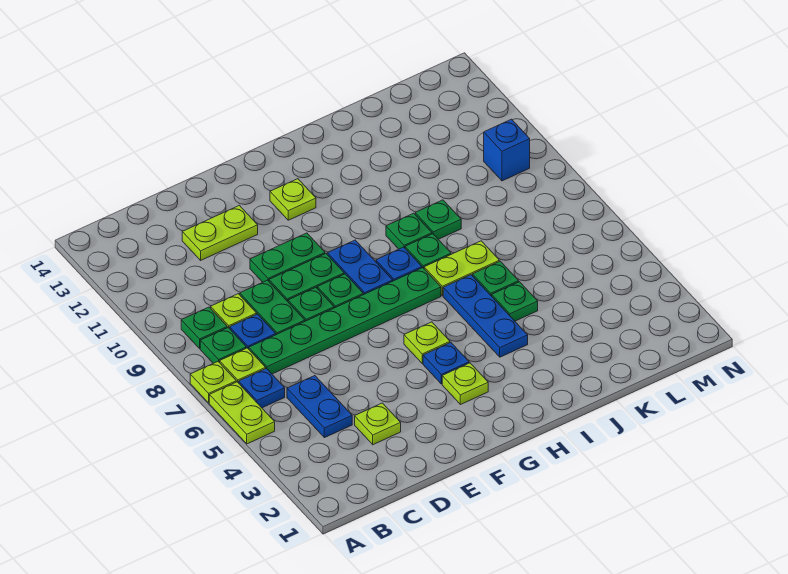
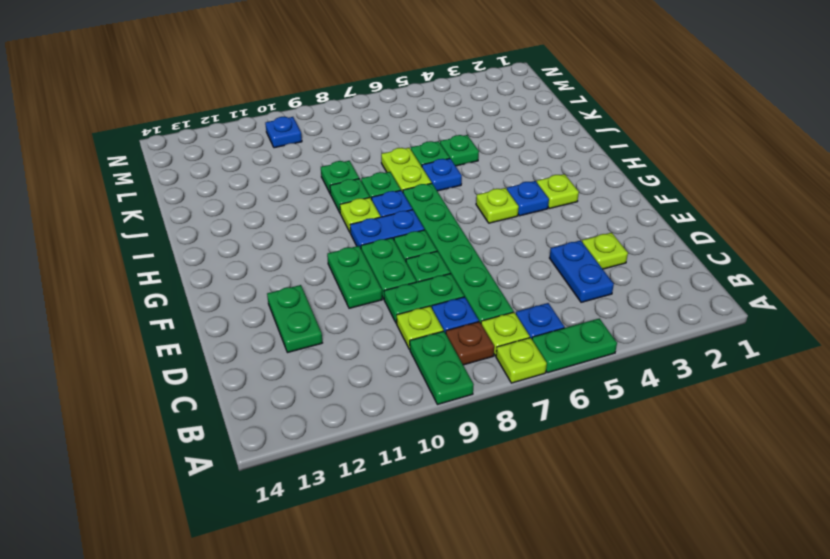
lime 1x2 plate [209,382,275,444] -> green 1x2 plate [532,318,617,373]
green 1x1 plate [200,328,246,363] -> brown 1x1 plate [446,322,494,365]
green 1x1 plate [181,307,227,348] -> green 1x2 plate [410,331,474,405]
blue 1x2 plate [287,376,352,438] -> blue 1x2 plate turned to [550,240,614,302]
lime 1x2 plate [182,205,258,260] -> green 1x2 plate [267,285,322,353]
lime 1x1 plate [270,179,316,220] -> lime 1x1 plate moved to [340,197,381,233]
blue 1x3 plate [443,275,528,357] -> blue 1x1 plate [422,158,462,191]
blue 1x1 brick [484,119,530,181] -> blue 1x1 plate [265,116,302,148]

